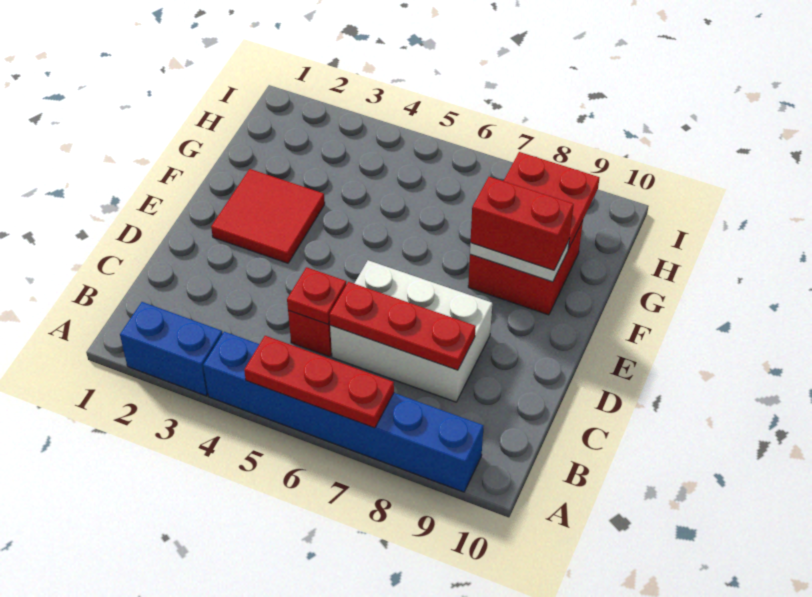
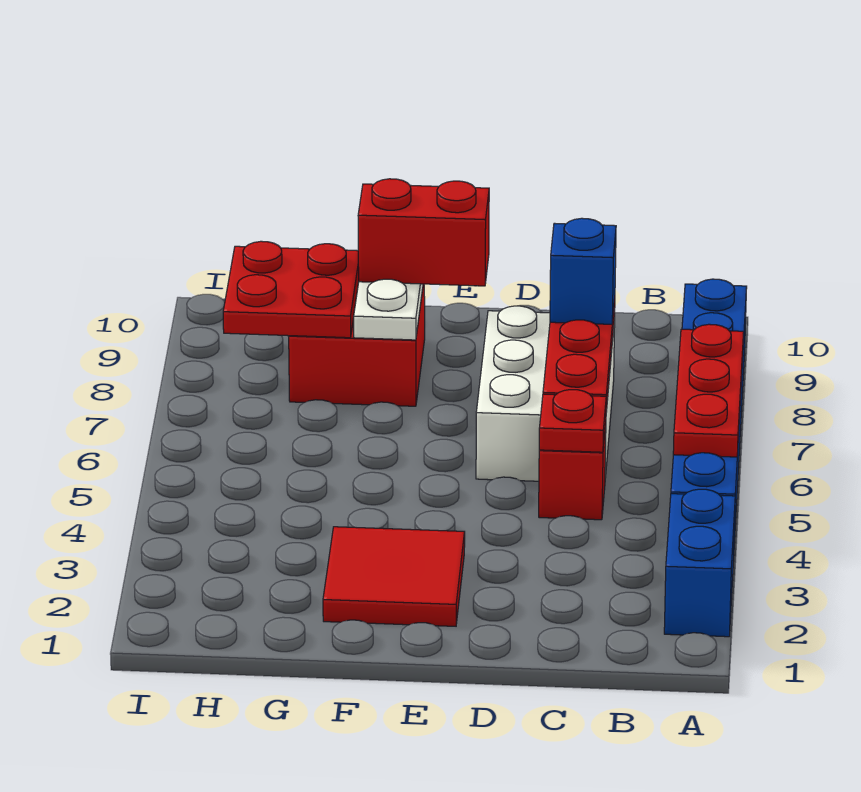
none -> blue 1x1 brick [550,218,616,324]
red 1x2 brick [470,177,574,270] -> red 1x2 brick turned to [358,179,489,286]

